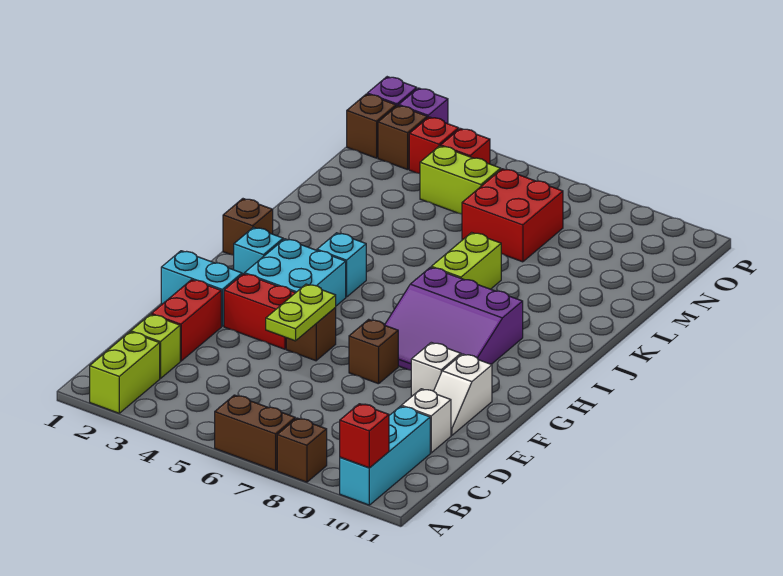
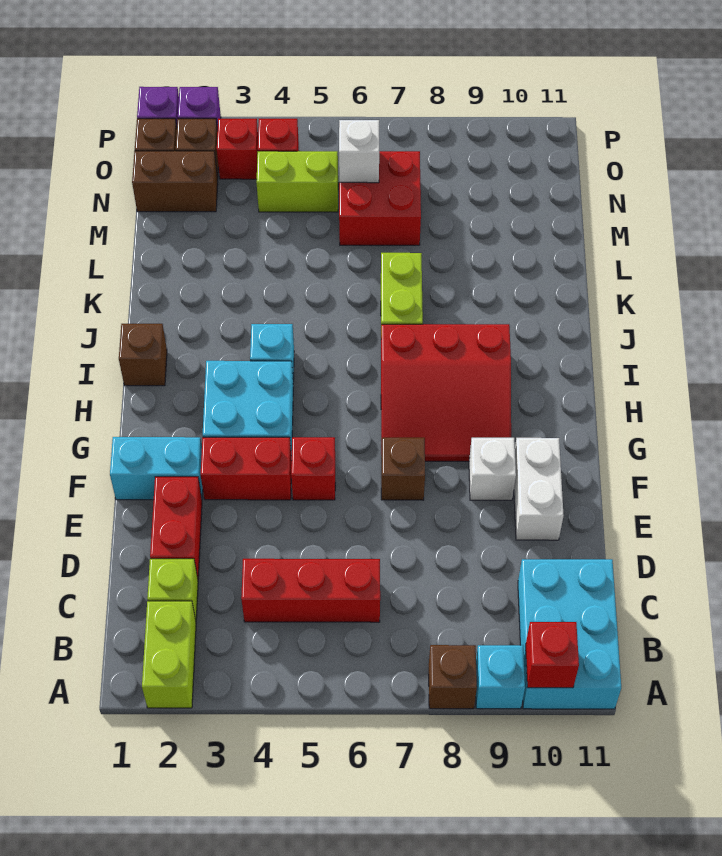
brown 1x2 brick [215,395,295,471] -> brown 1x2 brick moved to [132,151,218,212]
cyan 1x3 brick [340,406,430,505] -> cyan 2x3 brick [518,559,621,709]
none -> red 1x3 brick [241,559,380,622]
white 1x1 brick [402,389,451,453] -> white 1x1 brick moved to [339,120,379,183]
lime 1x2 plate [266,284,336,341] -> none
white 1x2 slope [434,354,492,436] -> white 1x2 brick [514,438,564,540]
brown 1x1 brick [286,308,336,361] -> red 1x1 brick [291,437,335,500]
purple 3x3 slope [385,267,523,370] -> red 3x3 slope [381,324,511,461]
cyan 1x1 brick [234,227,283,274] -> cyan 1x1 brick moved to [476,645,525,709]

